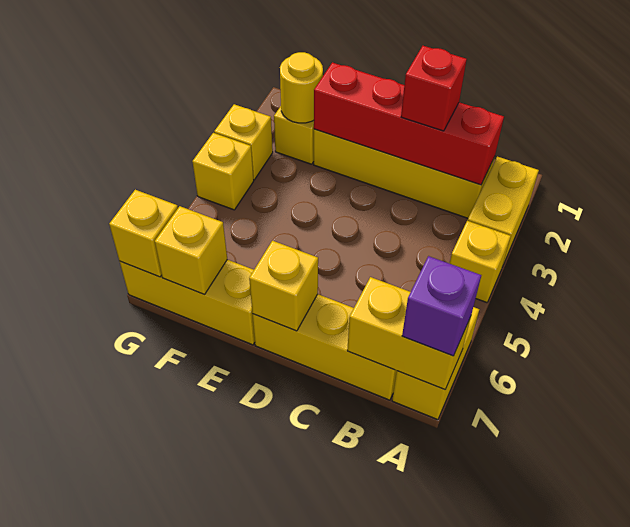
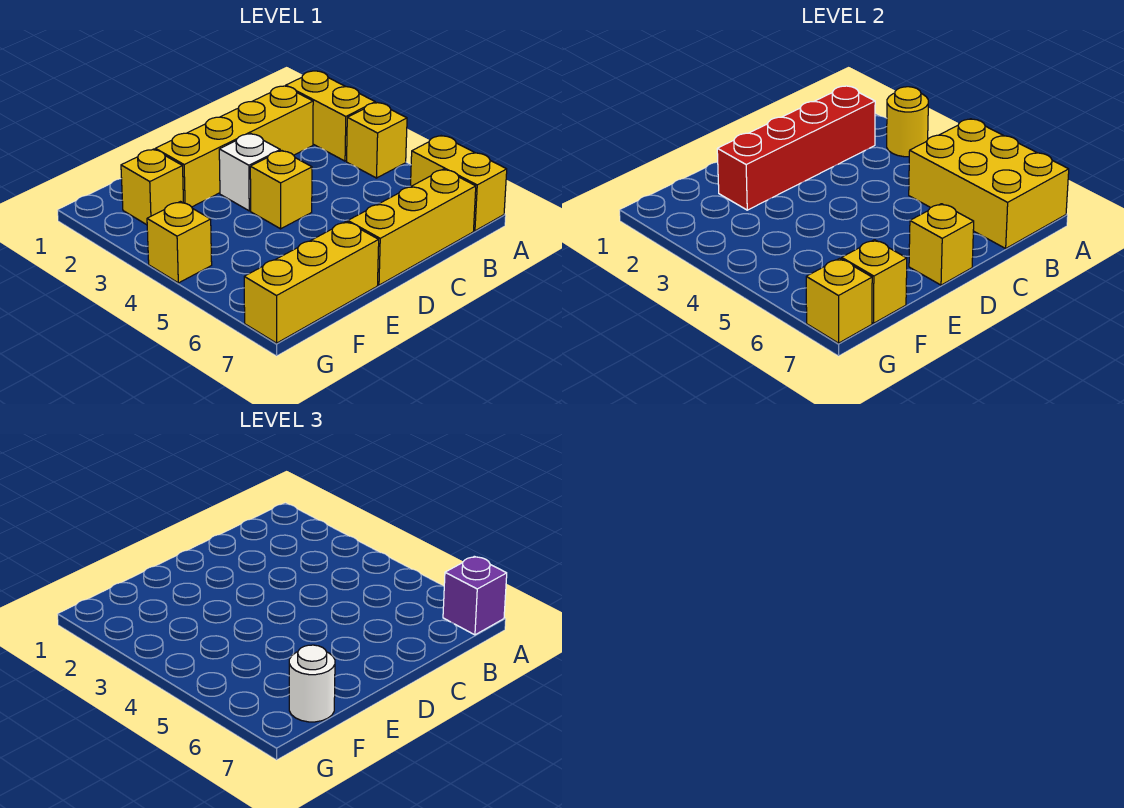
yellow 1x2 brick [347,277,471,390] -> yellow 2x3 brick [909,119,1069,248]
red 1x1 brick [401,46,467,131] -> none
none -> white 1x1 brick [219,134,280,211]
yellow 1x1 round brick [280,52,323,123] -> yellow 1x1 round brick moved to [887,87,928,157]
none -> white 1x1 round brick [289,645,335,722]
yellow 1x1 brick [214,104,273,180] -> yellow 1x1 brick moved to [250,151,312,229]

